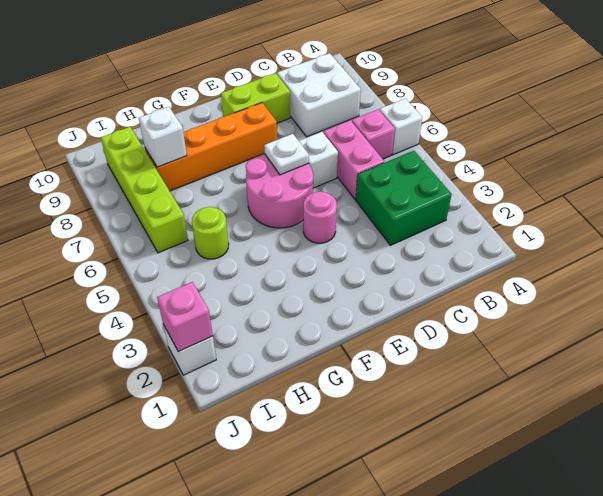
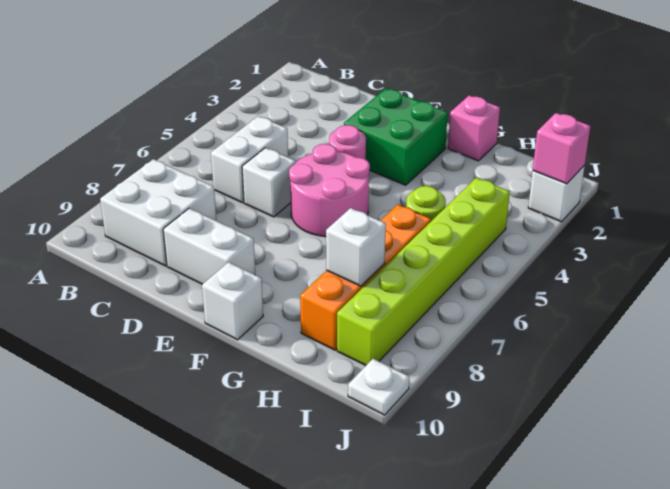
white 1x1 brick [379,99,422,155] -> white 1x1 brick moved to [202,262,263,340]
green 2x2 brick [356,151,452,245] -> green 2x2 brick moved to [344,88,448,185]
pink 1x1 brick [352,109,395,159] -> pink 1x1 brick moved to [448,96,500,161]
pink 1x2 brick [323,120,385,199] -> white 1x2 brick [211,116,288,203]
lime 1x2 brick [221,73,290,123] -> white 1x2 brick [163,208,255,284]
white 1x1 plate [264,134,309,175] -> white 1x1 plate moved to [348,359,409,415]
orange 1x4 brick [145,103,277,191] -> orange 1x4 brick turned to [300,204,431,350]
lime 1x4 brick [101,127,188,253] -> lime 1x6 brick [337,178,510,365]

